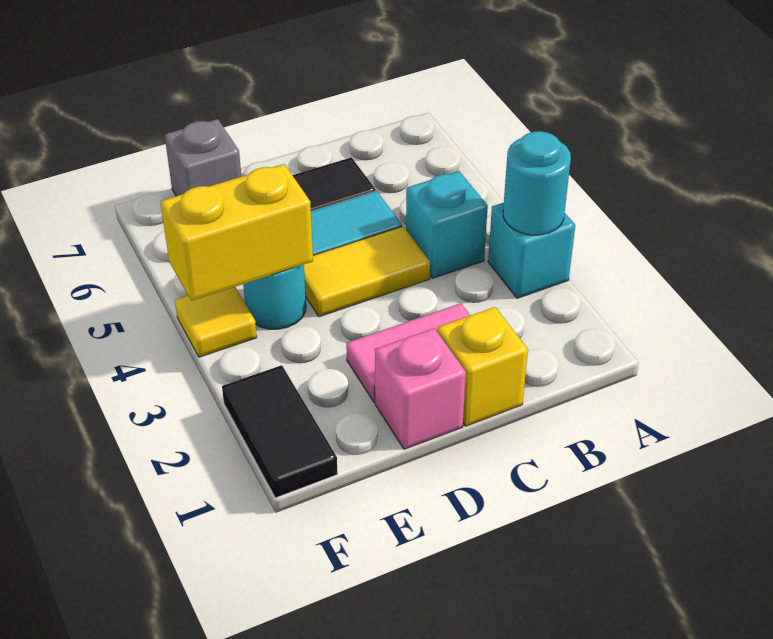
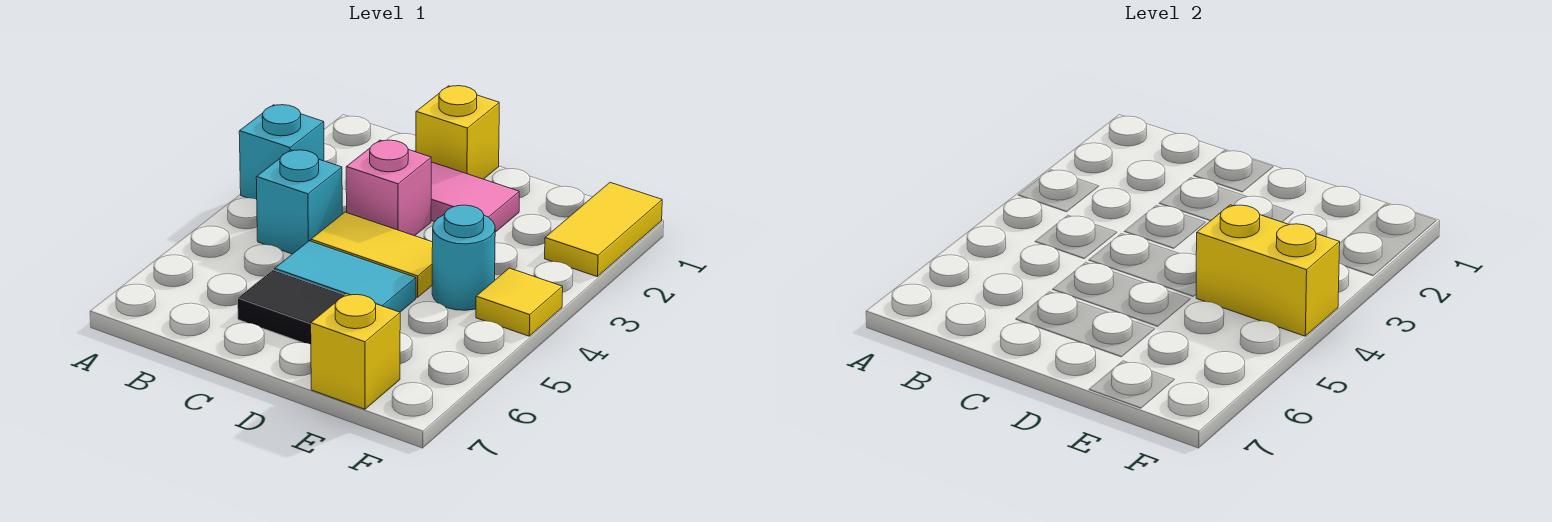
cyan 1x1 round brick [503,131,571,235] -> none
pink 1x1 brick [375,328,466,449] -> pink 1x1 brick moved to [346,140,431,236]
grey 1x1 brick [165,119,241,196] -> yellow 1x1 brick [311,294,400,409]
black 1x2 tile [222,365,338,498] -> yellow 1x2 tile [545,183,662,277]

